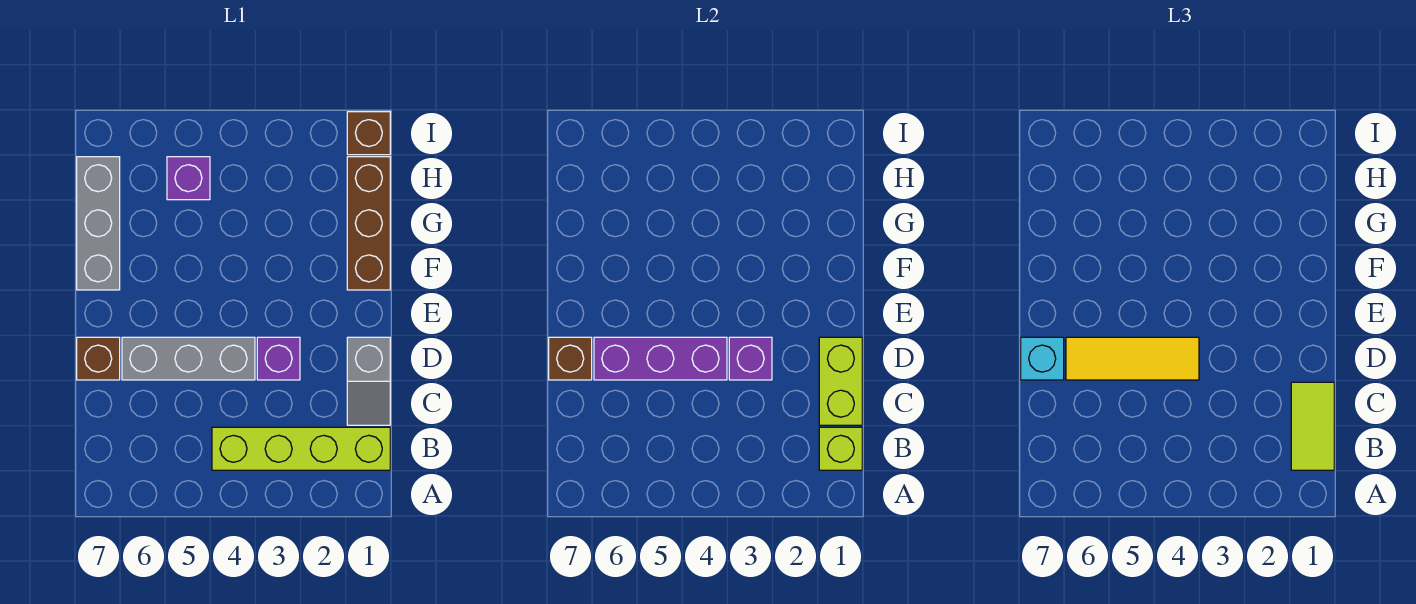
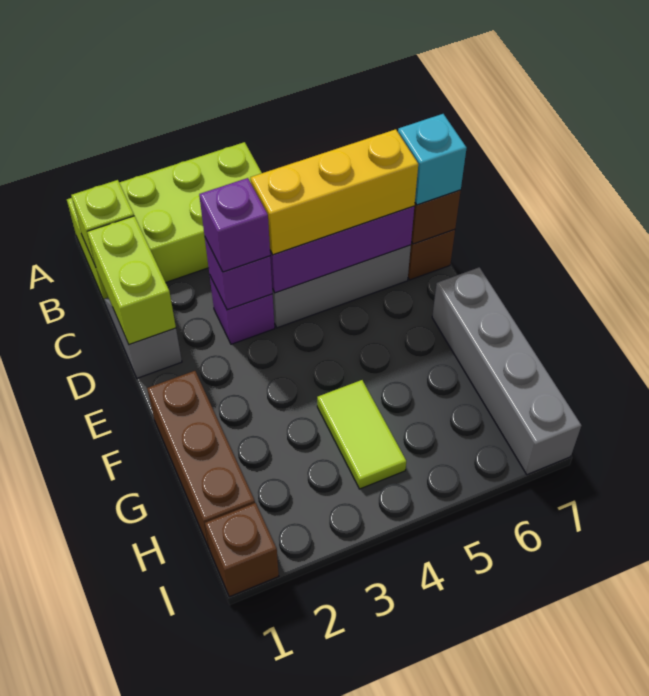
lime 1x4 brick [212,427,390,470] -> lime 2x4 brick [67,142,262,302]
lime 1x2 tile [1291,382,1334,470] -> lime 1x2 tile moved to [317,380,406,489]
yellow 1x3 tile [1066,337,1199,380] -> yellow 1x3 brick [250,129,418,255]
grey 1x3 brick [77,157,120,290] -> grey 1x4 brick [432,267,581,475]
purple 1x1 brick [167,157,210,200] -> purple 1x1 brick moved to [199,178,270,272]

